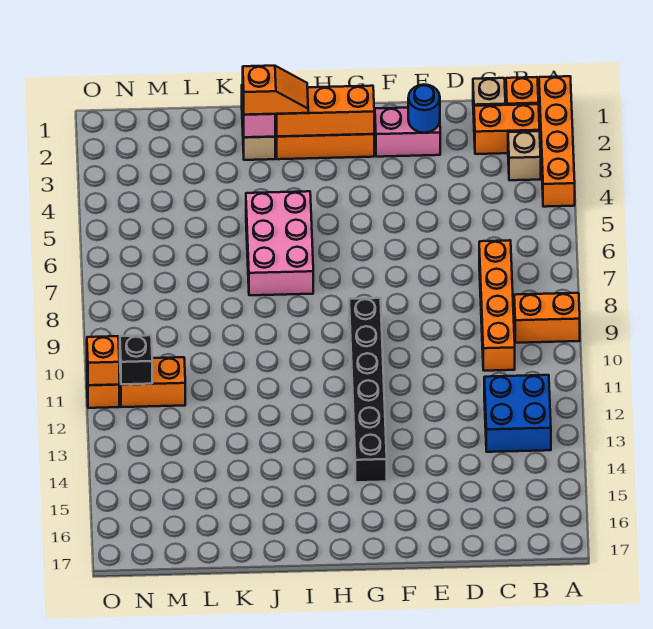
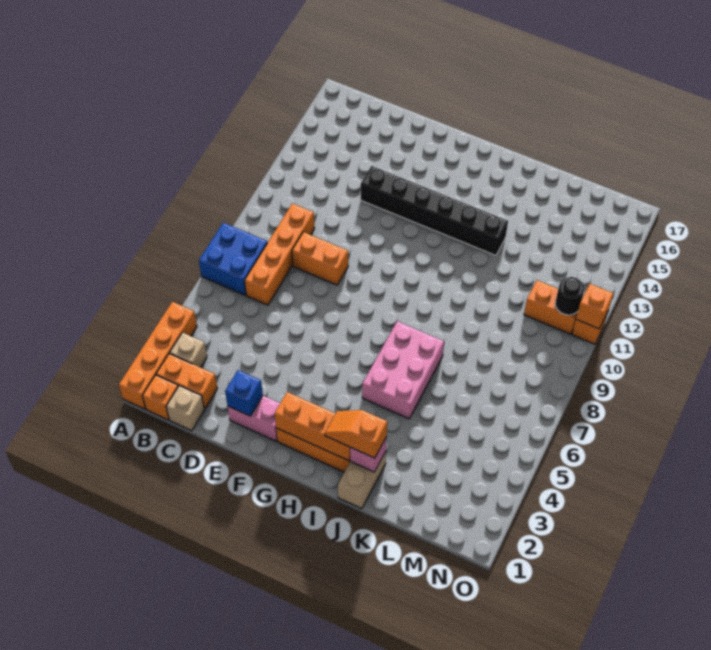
orange 1x2 brick [514,293,580,343] -> orange 1x2 brick moved to [292,232,348,285]
blue 2x2 brick [484,375,551,452] -> blue 2x2 brick moved to [199,223,267,295]
blue 1x1 round brick [408,84,440,133] -> blue 1x1 brick [225,370,263,416]
black 1x6 brick [349,298,387,482] -> black 1x6 brick turned to [361,166,508,255]
black 1x1 brick [120,335,152,384] -> black 1x1 round brick [555,277,585,315]

